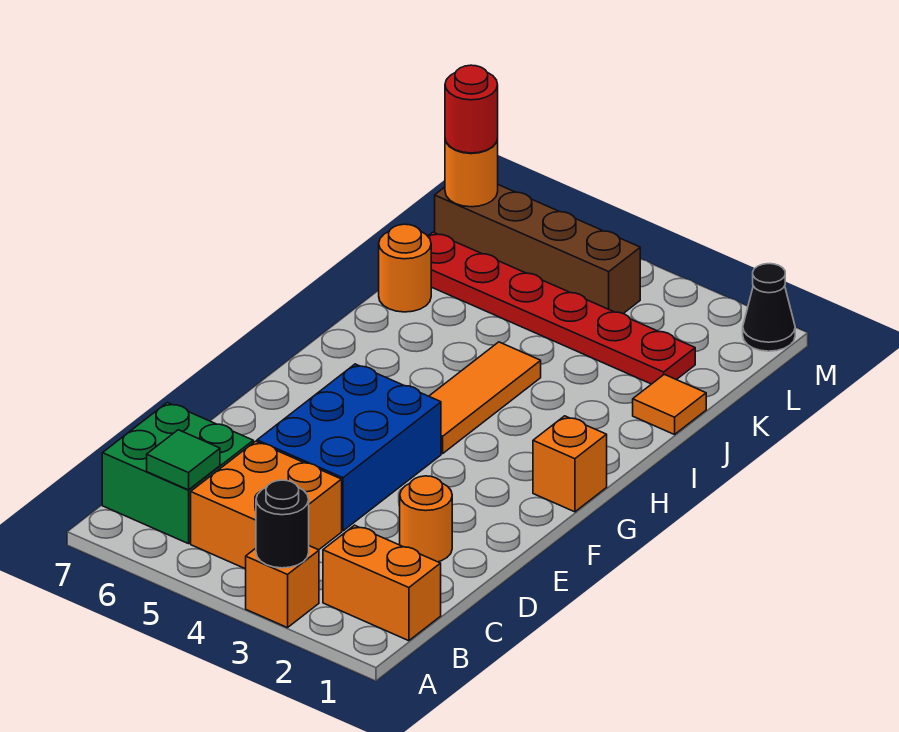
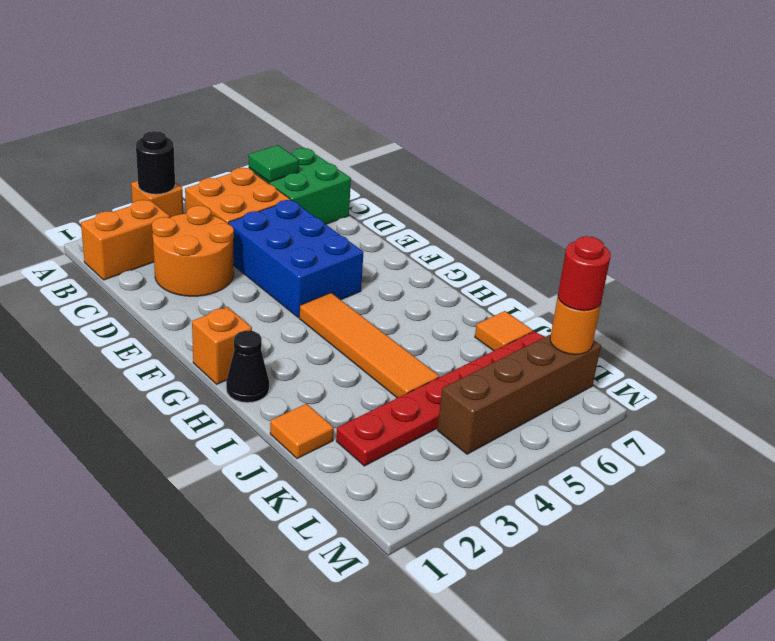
orange 1x1 round brick [400,476,452,562] -> orange 2x2 round brick [152,206,234,296]
orange 1x3 tile [429,342,541,454] -> orange 1x4 tile [299,293,439,398]
orange 1x1 round brick [379,224,431,312] -> orange 1x1 tile [475,311,533,351]
black 1x1 cone [743,264,795,351] -> black 1x1 cone moved to [226,330,269,403]

